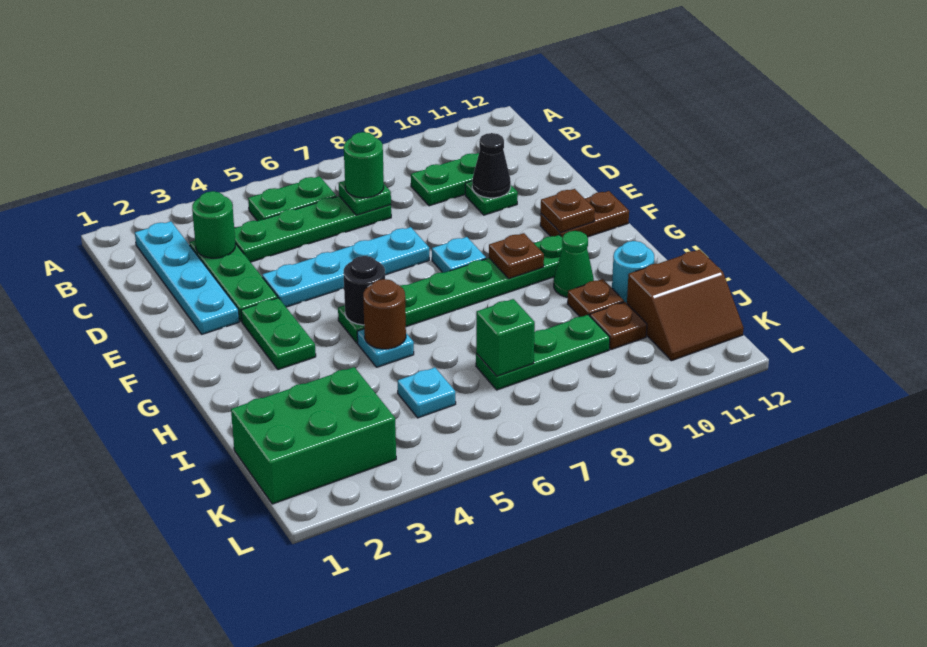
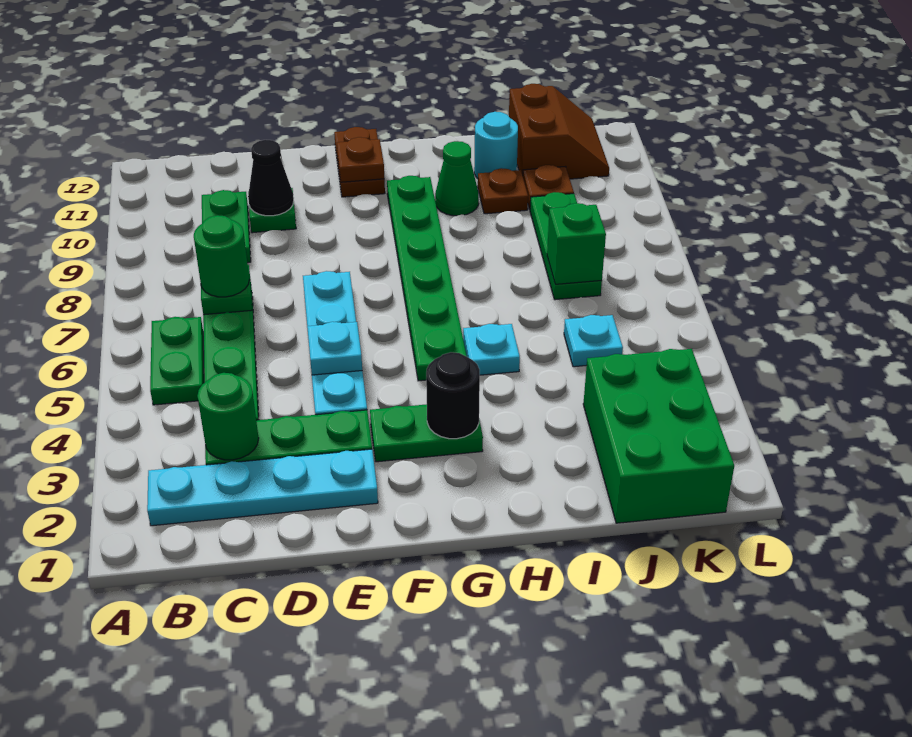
cyan 1x1 plate [432,237,486,273] -> cyan 1x1 plate moved to [307,322,362,375]
black 1x1 round brick [343,256,385,325] -> black 1x1 round brick moved to [426,352,480,439]
brown 1x1 plate [489,233,544,279] -> none
brown 1x1 round brick [363,279,406,349] -> none

